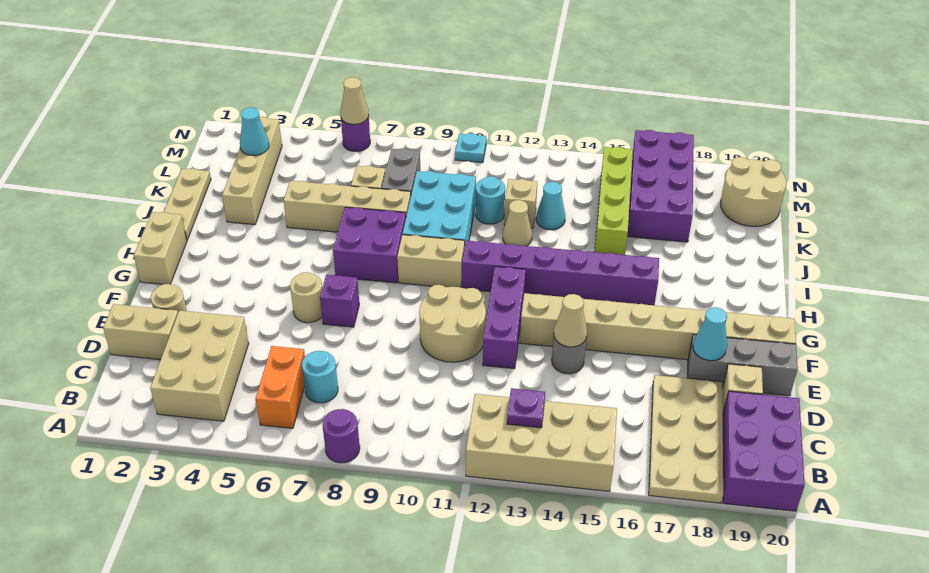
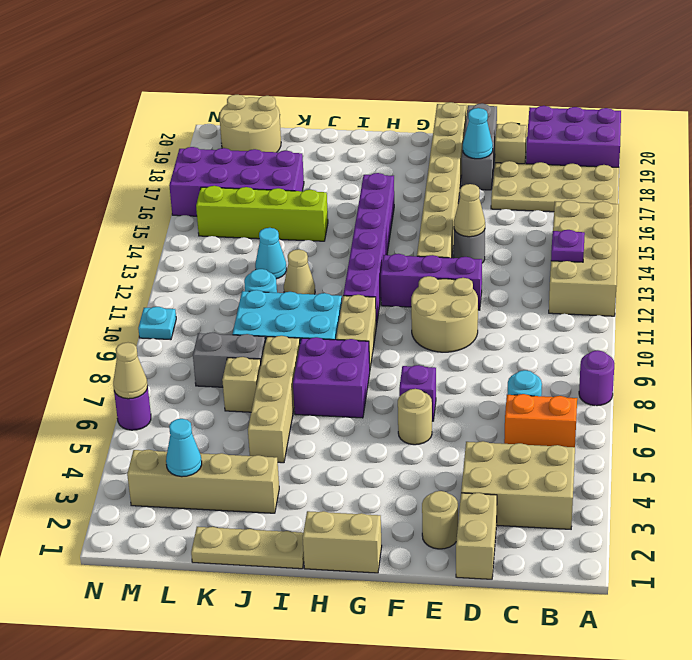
tan 1x1 brick [504,179,537,228] -> none

